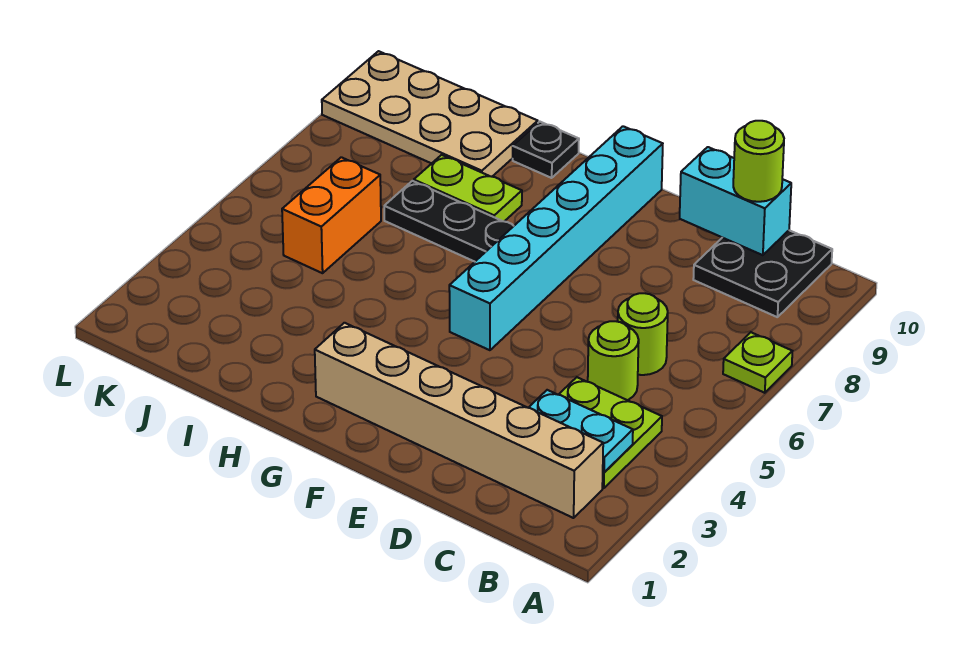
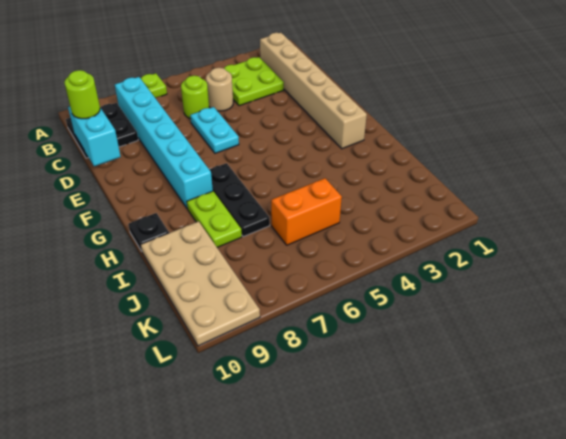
cyan 1x2 plate [529,390,633,472] -> cyan 1x2 plate moved to [190,107,239,153]
lime 1x1 round brick [588,321,639,400] -> tan 1x1 round brick [206,68,233,111]
cyan 1x6 brick [449,126,663,350] -> cyan 1x6 brick turned to [115,77,213,209]

